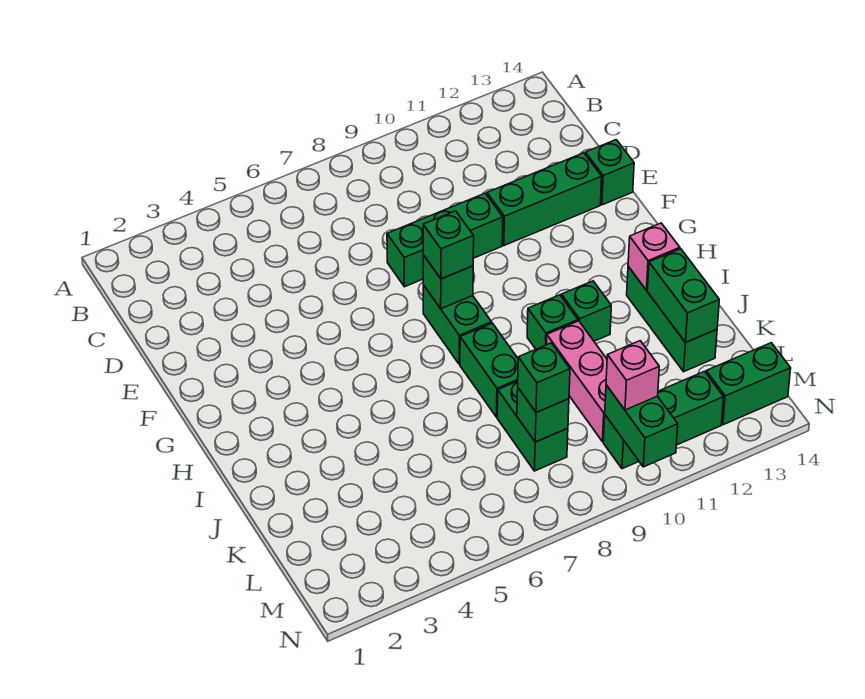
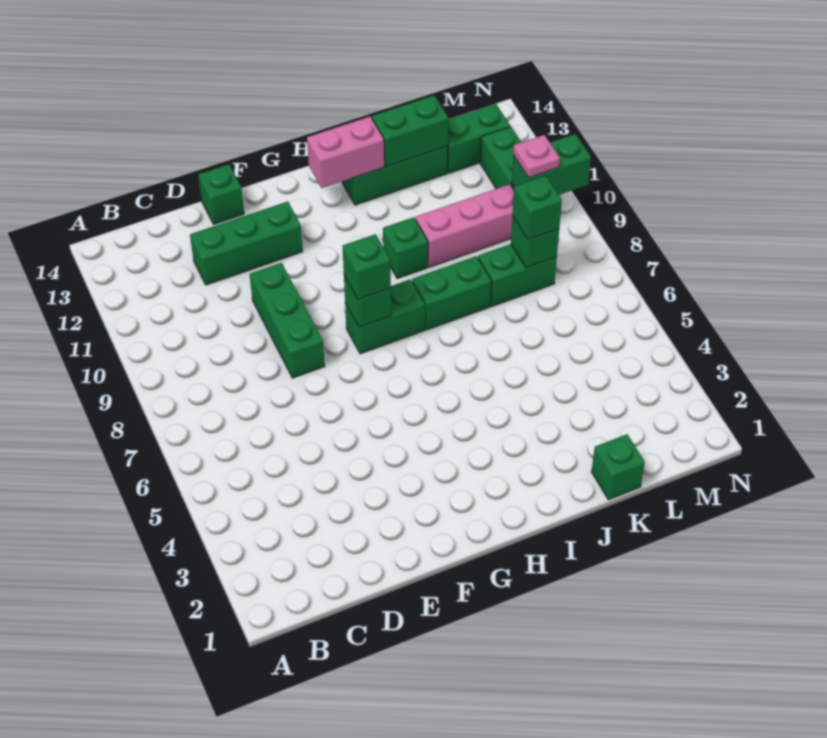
green 1x3 brick [487,153,602,245] -> green 1x3 brick turned to [190,201,303,285]
green 1x1 brick [561,281,611,341] -> green 1x1 brick moved to [591,434,645,500]
pink 1x1 brick [628,223,680,290] -> pink 1x2 brick [307,117,384,188]
pink 1x1 brick [606,341,659,410] -> pink 1x1 plate [513,135,560,178]
green 1x2 brick [706,343,791,425] -> green 1x2 brick turned to [447,104,510,173]

